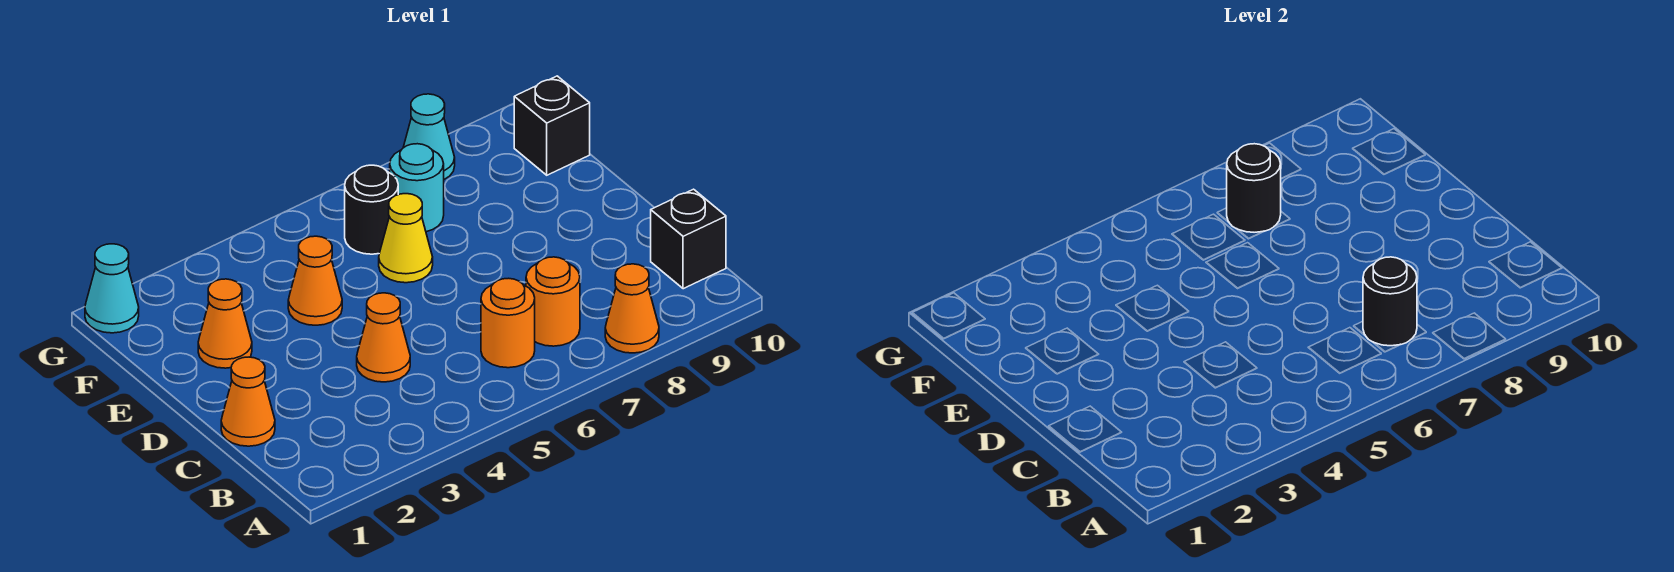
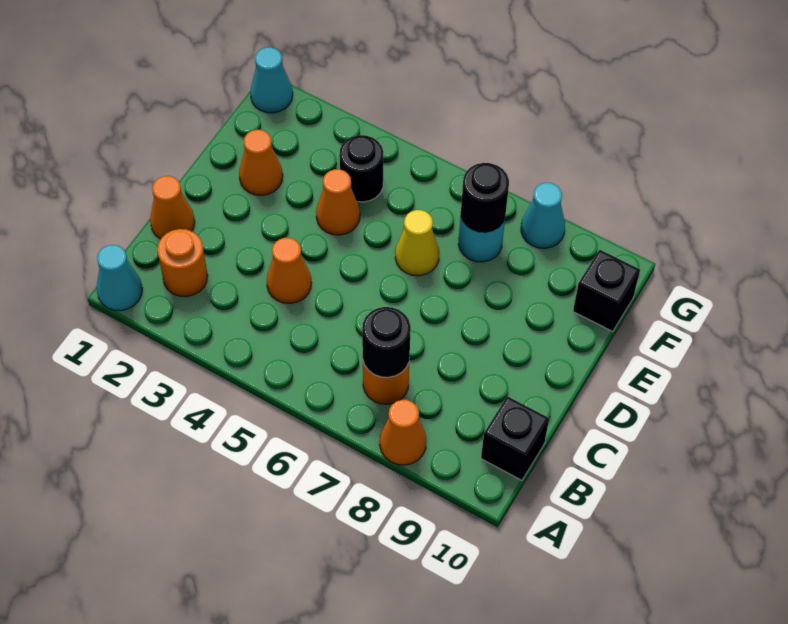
none -> cyan 1x1 cone [97,245,143,311]
orange 1x1 round brick [481,278,535,368] -> orange 1x1 round brick moved to [157,229,208,297]
black 1x1 round brick [345,165,398,254] -> black 1x1 round brick moved to [339,135,383,202]

